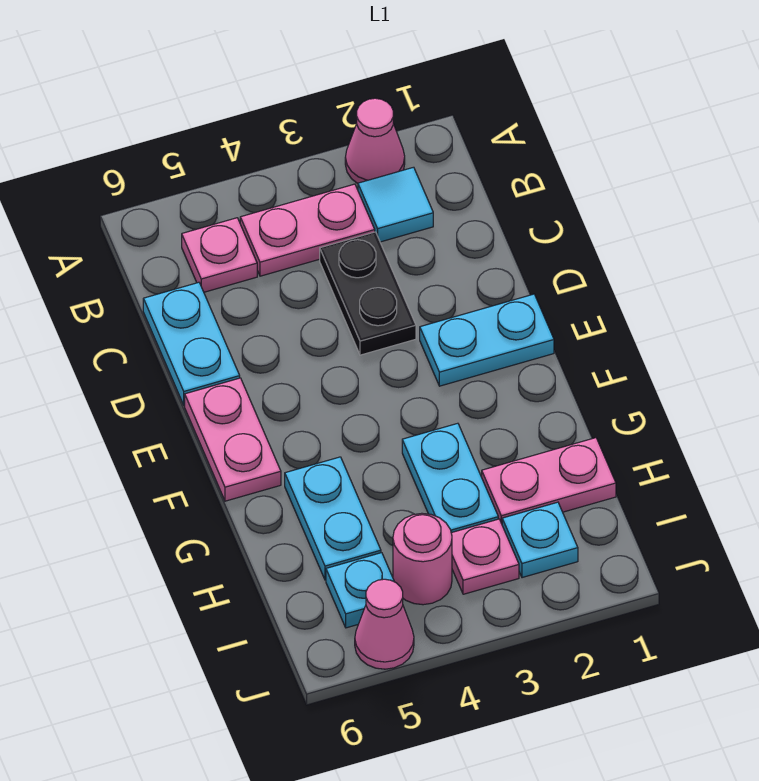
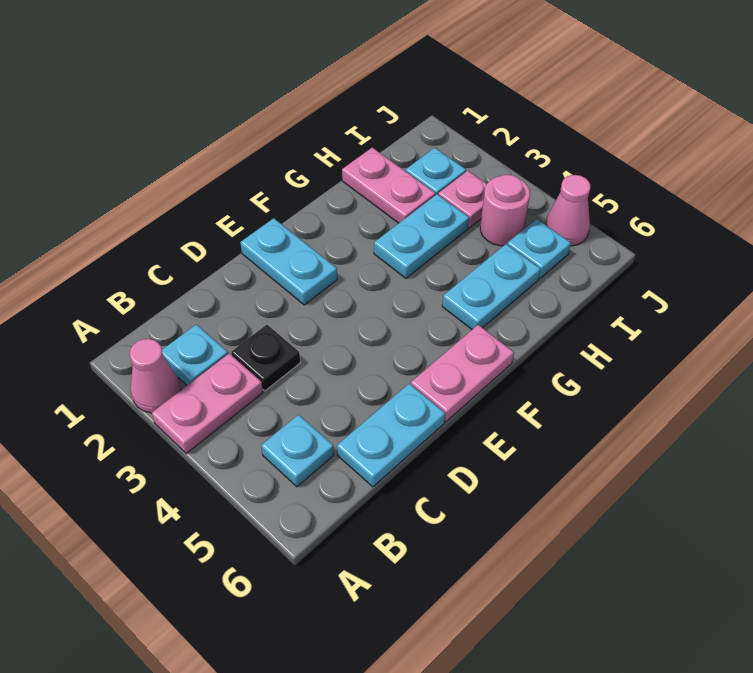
cyan 1x1 tile [358,167,433,242] -> cyan 1x1 plate [162,324,228,385]
pink 1x2 plate [240,184,375,276] -> pink 1x2 plate turned to [152,353,263,454]
pink 1x1 plate [182,218,257,292] -> cyan 1x1 plate [261,415,334,487]
black 1x2 plate [320,232,416,355] -> black 1x1 plate [231,325,300,391]

